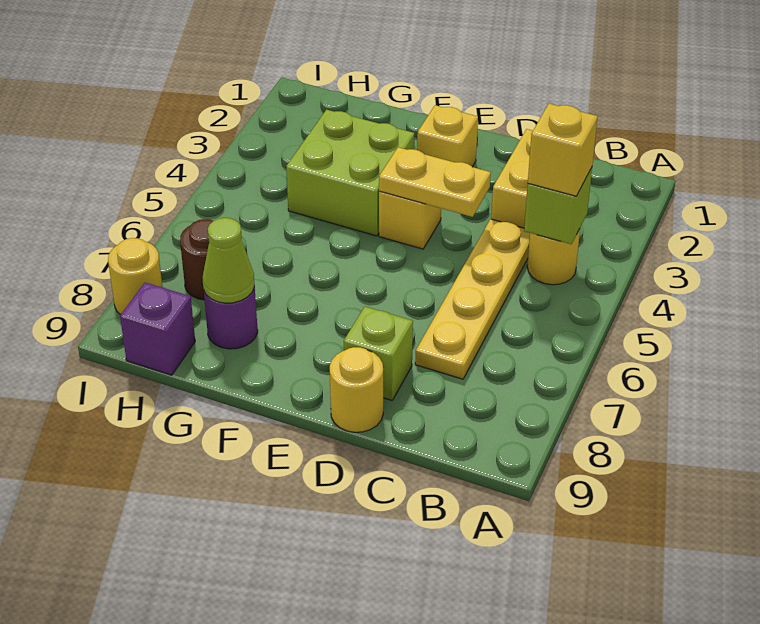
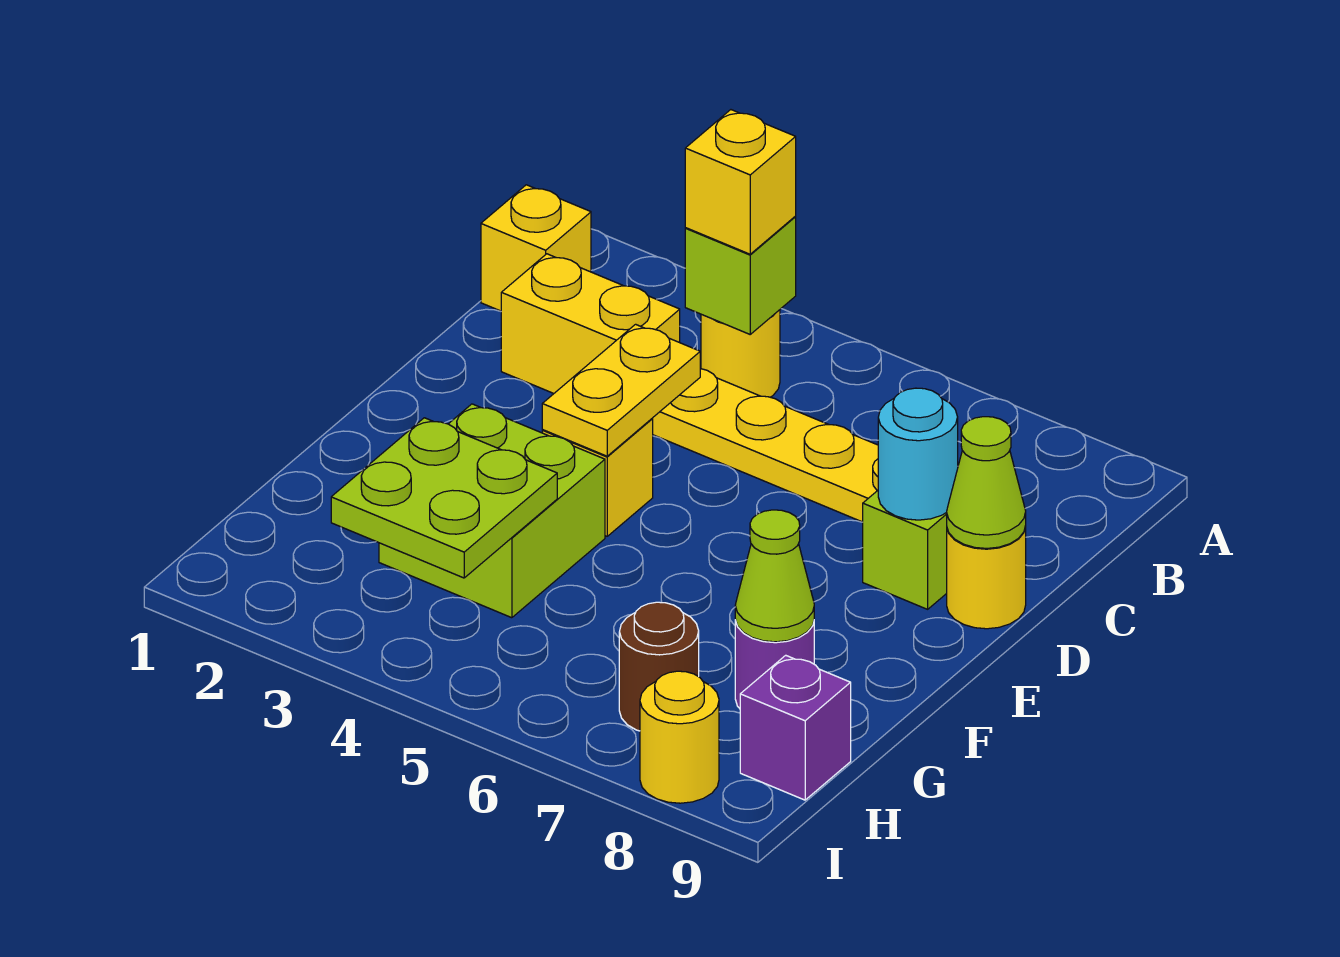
none -> cyan 1x1 round brick [878,388,958,520]
none -> lime 1x1 cone [947,417,1026,548]
yellow 1x1 brick [417,105,478,167] -> yellow 1x1 brick moved to [481,185,591,311]
none -> lime 2x2 plate [331,418,557,578]

